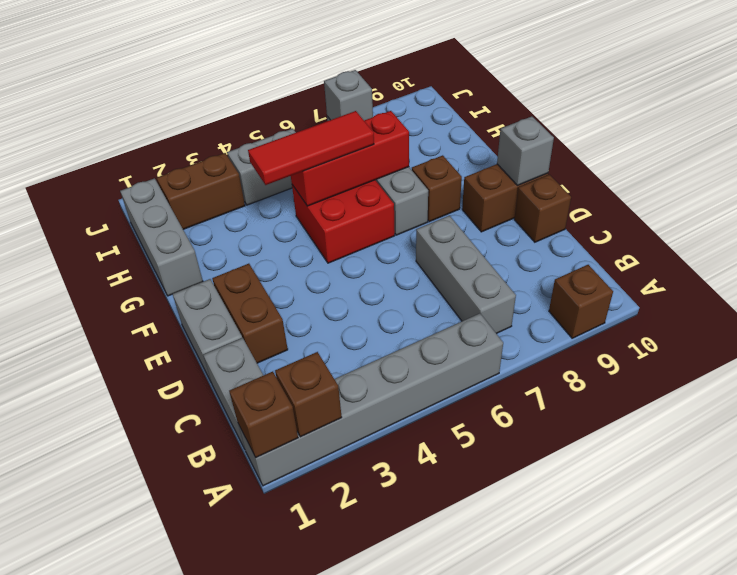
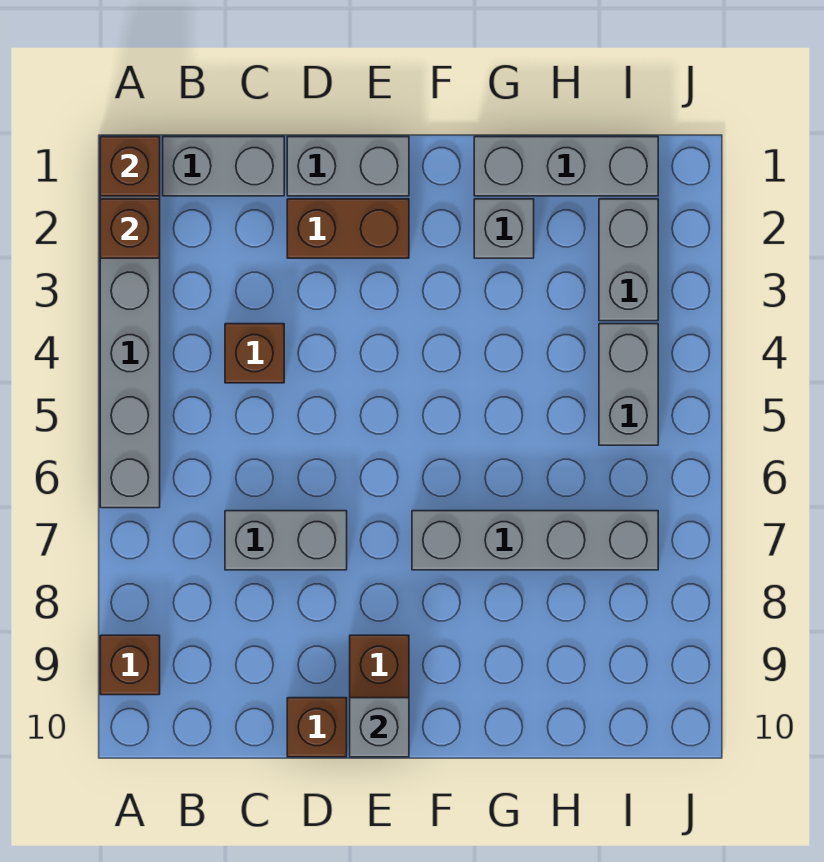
grey 1x3 brick [416,216,516,334] -> grey 1x2 brick [225,511,347,570]
red 2x2 brick [292,180,395,263] -> none
brown 1x1 brick [412,155,462,222] -> brown 1x1 brick moved to [225,324,284,383]
red 1x3 tile [248,111,374,185] -> none
red 1x3 brick [291,111,409,206] -> none
brown 1x2 brick [157,153,245,229] -> grey 1x2 brick [599,199,658,321]
grey 1x1 brick [324,70,373,120] -> grey 1x1 brick moved to [474,199,534,258]

